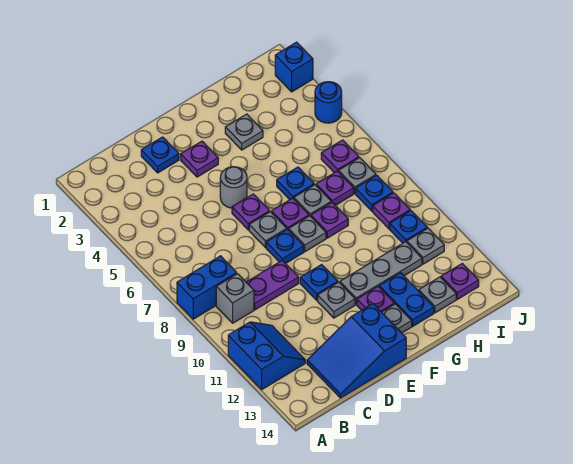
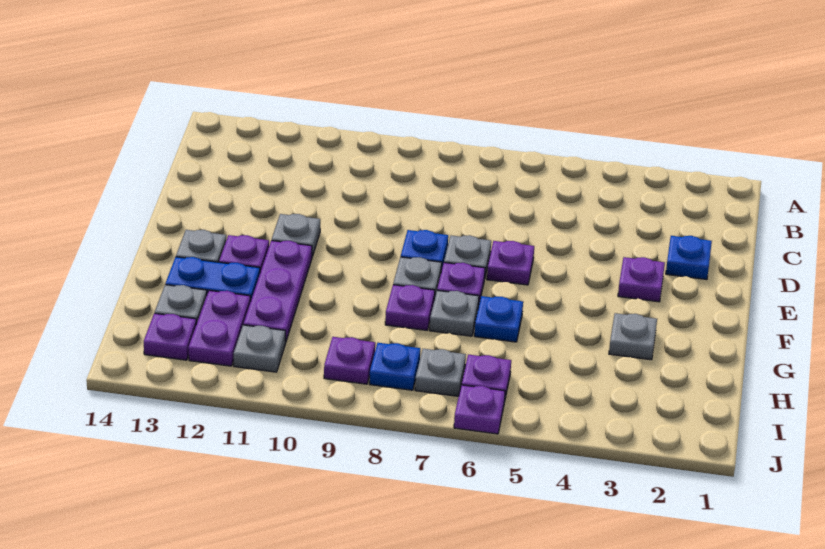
blue 1x2 brick [177,256,237,319] -> none
blue 2x2 slope [228,322,305,390] -> none
grey 1x1 brick [216,274,254,323] -> none
purple 1x2 plate [246,260,299,310] -> purple 1x2 plate moved to [188,290,251,366]
blue 2x3 slope [307,304,406,398] -> none
grey 1x1 round brick [220,167,247,208] -> none
blue 1x1 plate [300,265,338,300] -> none
grey 1x3 plate [340,242,422,305] -> purple 1x3 plate [243,241,312,341]
purple 1x1 plate [316,171,354,206] -> purple 1x1 plate moved to [454,385,505,434]
blue 1x1 plate [390,211,427,243] -> none
blue 1x1 brick [275,42,313,92] -> none
blue 1x1 round brick [315,82,342,123] -> none

